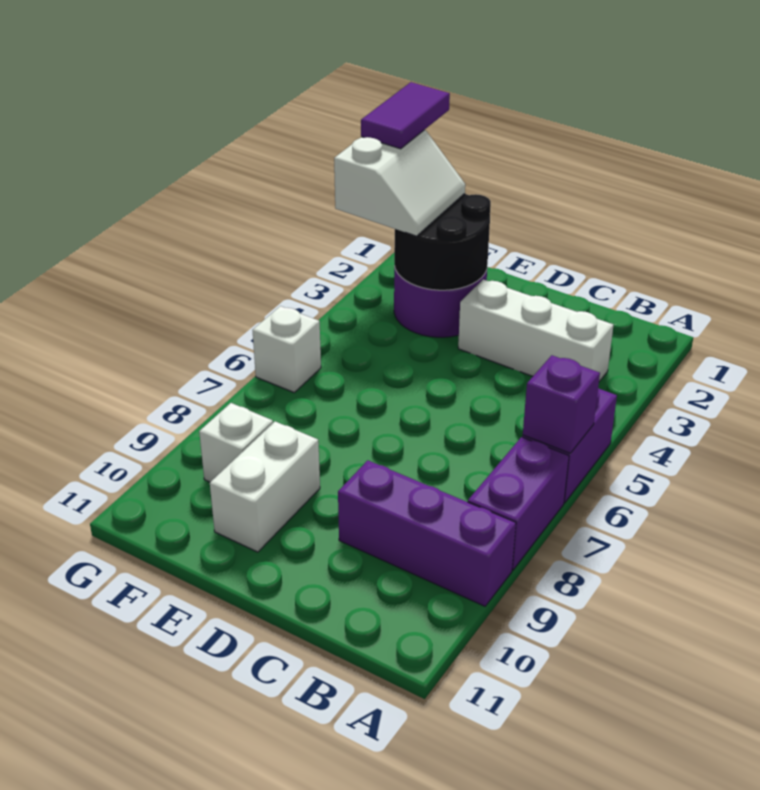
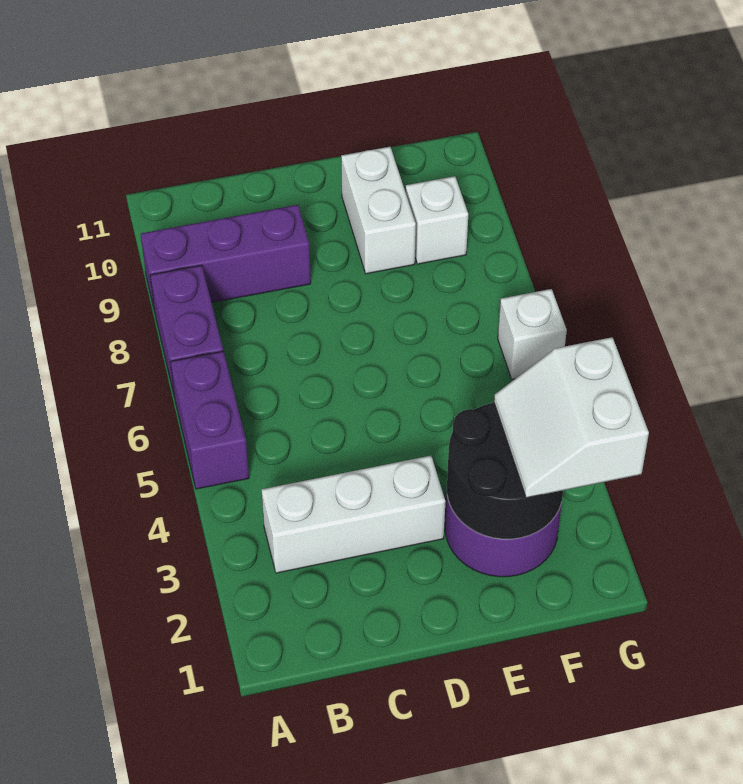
purple 1x1 brick [523,355,600,453] -> none
purple 1x2 tile [361,82,450,149] -> none

